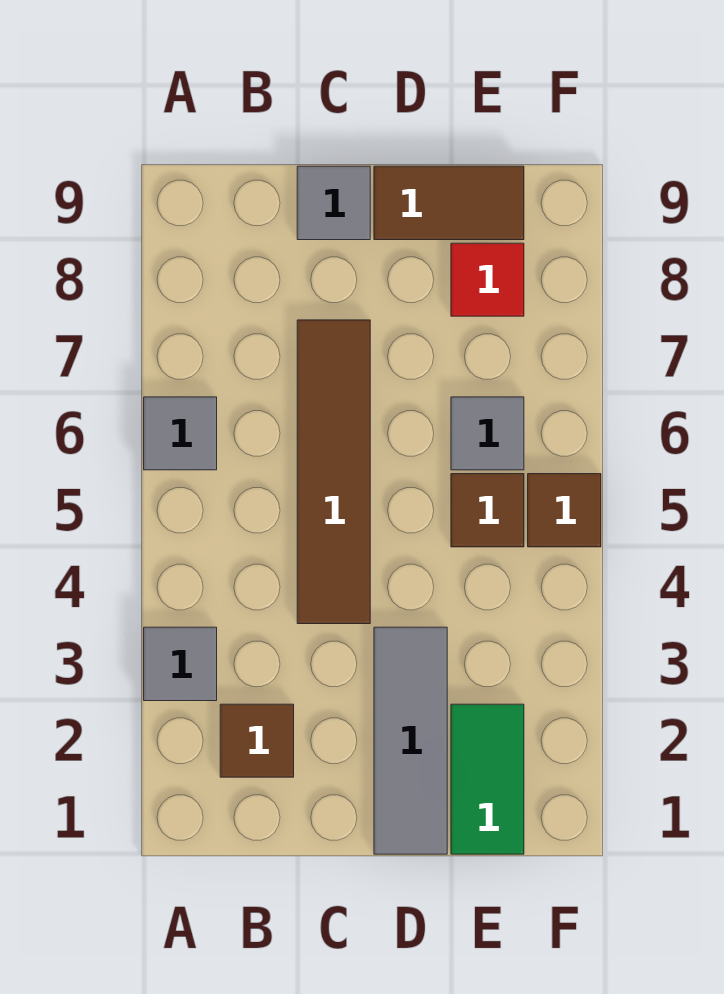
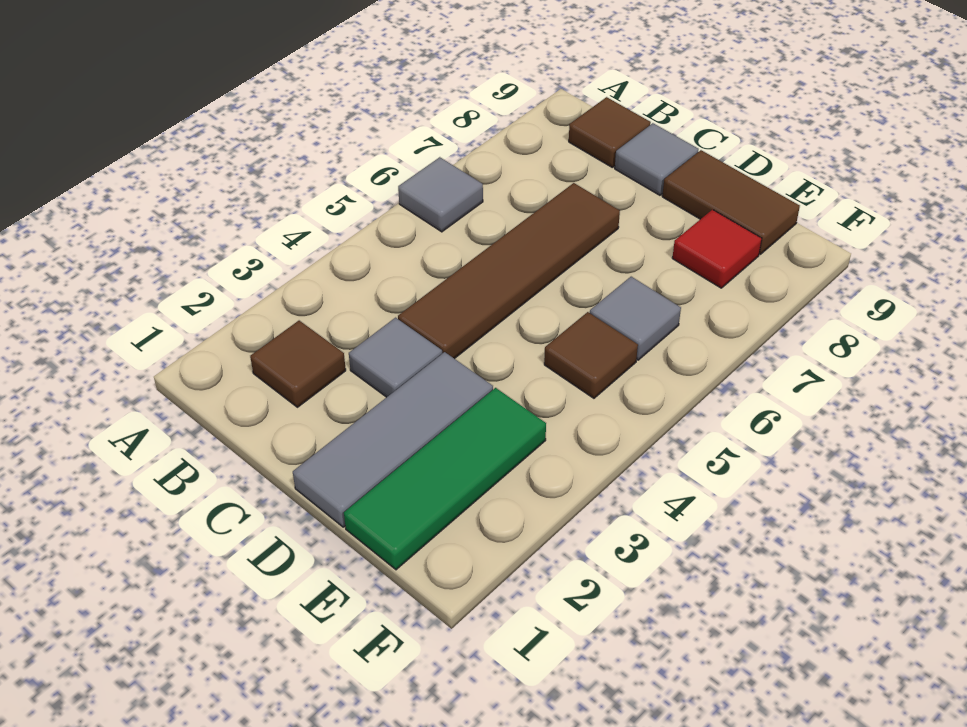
grey 1x1 tile [144,627,217,701] -> grey 1x1 tile moved to [349,318,442,397]
green 1x2 tile [451,704,524,854] -> green 1x3 tile [344,388,546,570]
brown 1x1 tile [528,474,601,547] -> brown 1x1 tile moved to [569,97,651,167]

